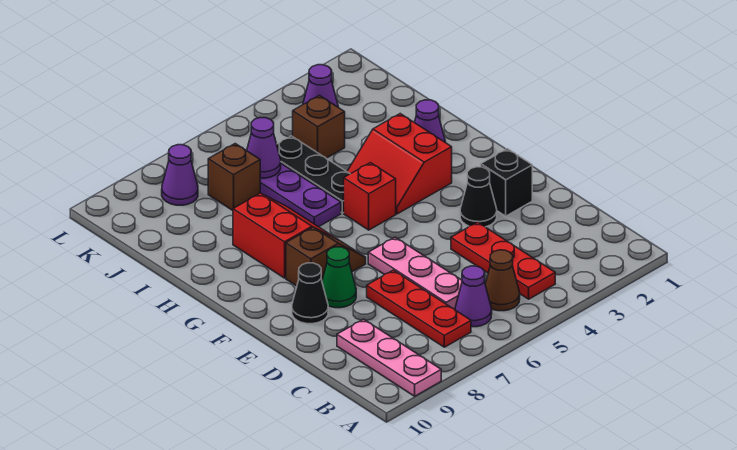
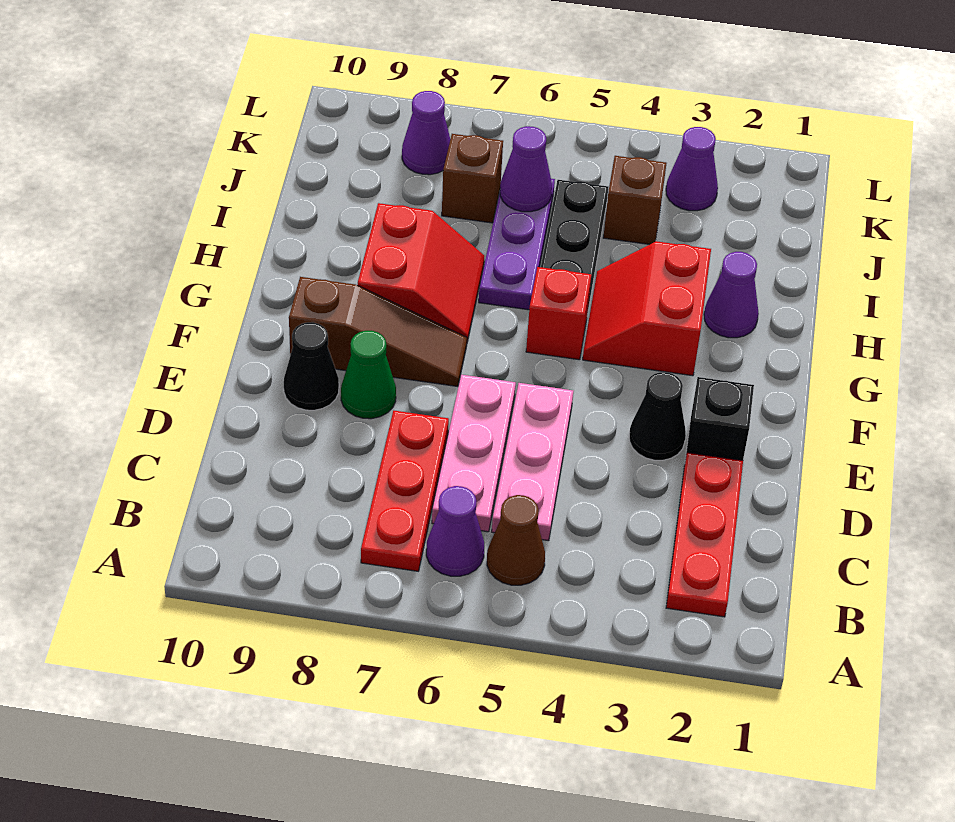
pink 1x3 plate [337,319,441,396] -> pink 1x3 plate moved to [492,383,573,541]
red 1x3 plate [451,222,555,299] -> red 1x3 plate moved to [666,453,743,617]
brown 1x2 slope [286,227,366,286] -> brown 1x3 slope [289,277,467,387]

